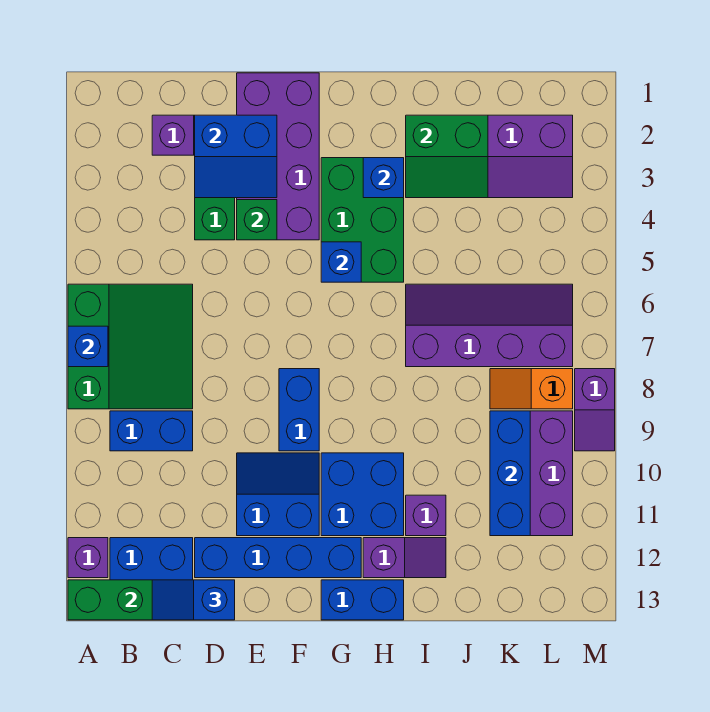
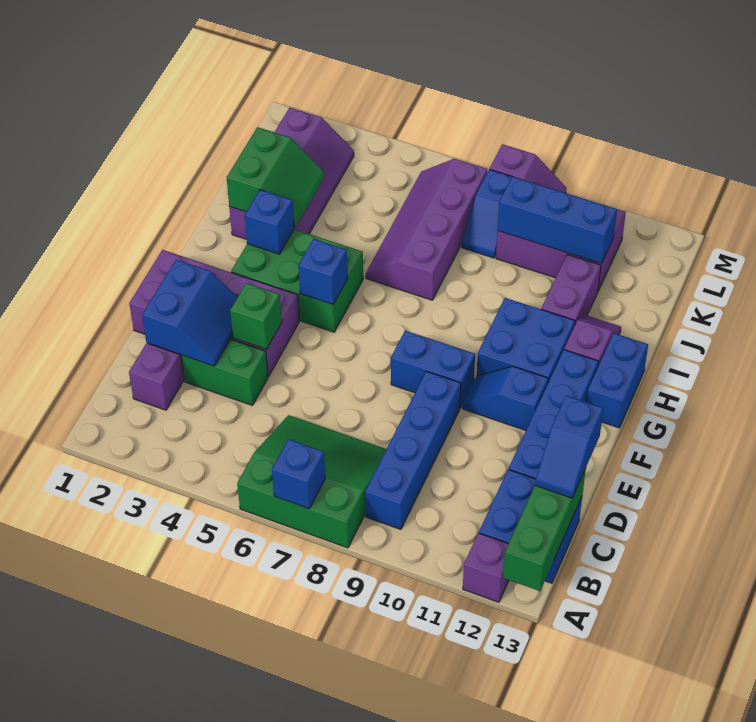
blue 1x2 brick [110,411,193,451] -> blue 1x4 brick [365,371,461,529]
blue 2x2 slope [237,453,319,536] -> blue 1x2 slope [462,366,548,430]
purple 1x1 brick [406,495,446,536] -> purple 1x2 brick [541,254,601,324]
orange 1x2 slope [490,369,573,409] -> blue 1x2 slope [462,169,512,258]

